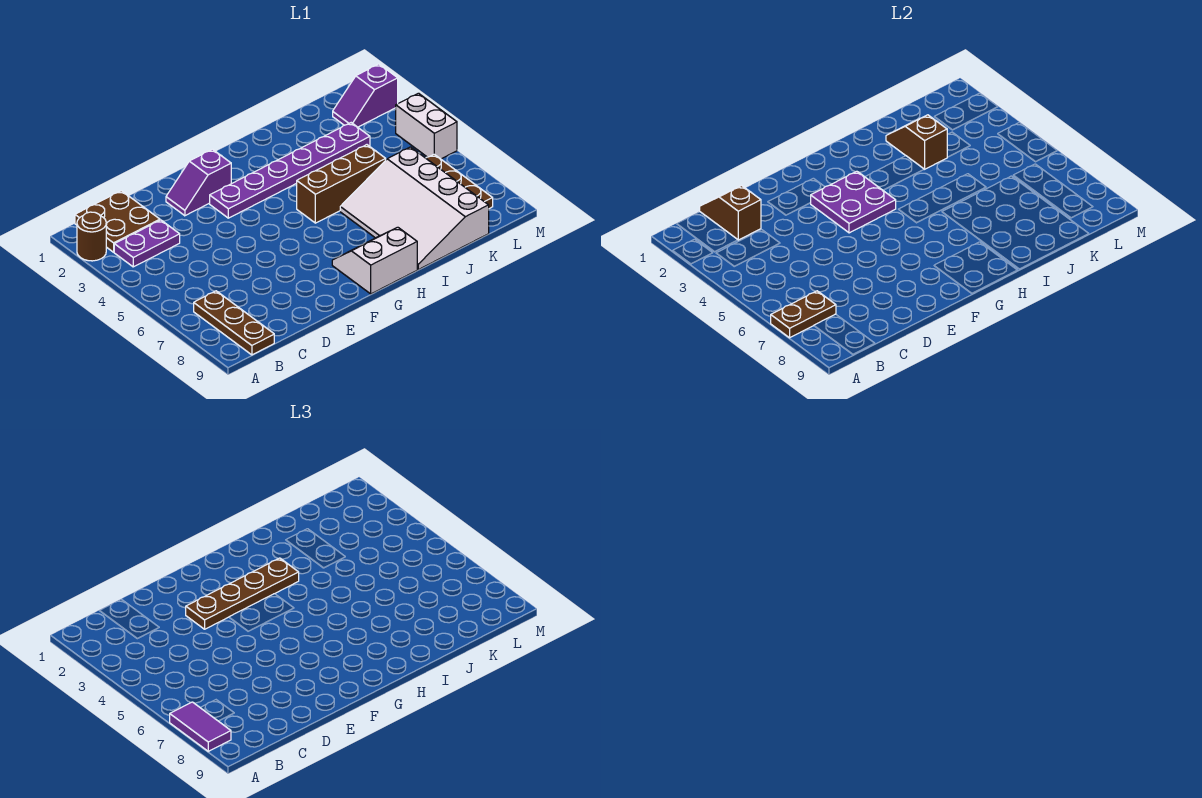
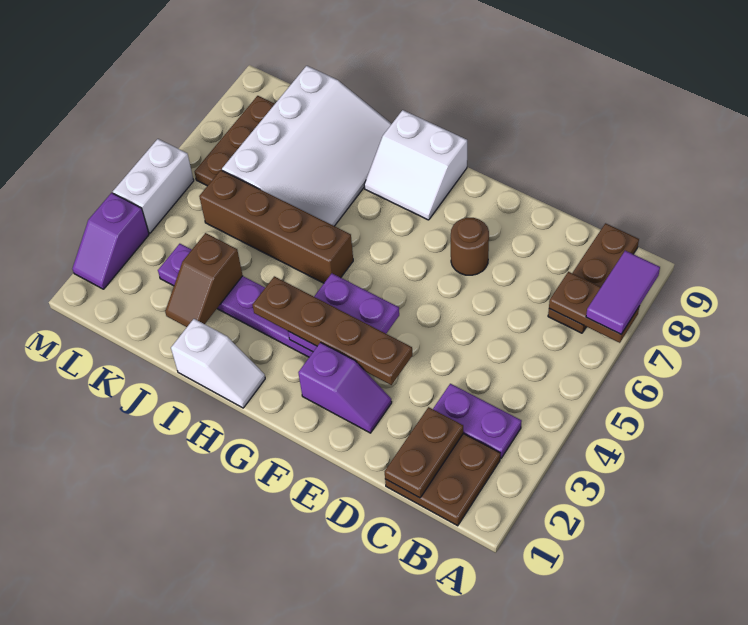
brown 1x1 round brick [77,212,106,261] -> brown 1x1 round brick moved to [451,218,489,275]
brown 1x2 slope [700,186,761,240] -> brown 1x2 plate [385,407,463,498]
none -> white 1x2 slope [171,319,265,408]
brown 1x3 brick [297,145,386,223] -> brown 1x4 brick [199,170,353,283]
purple 1x2 slope [333,64,398,127] -> purple 1x2 slope turned to [72,193,149,289]

